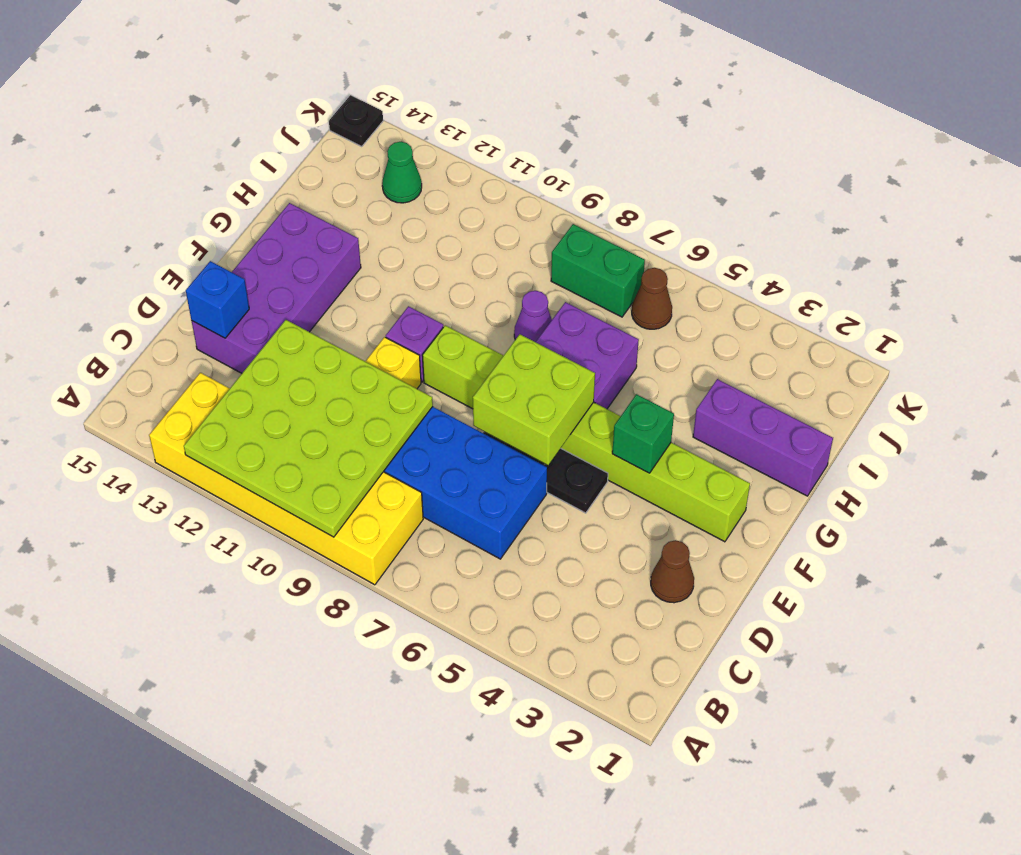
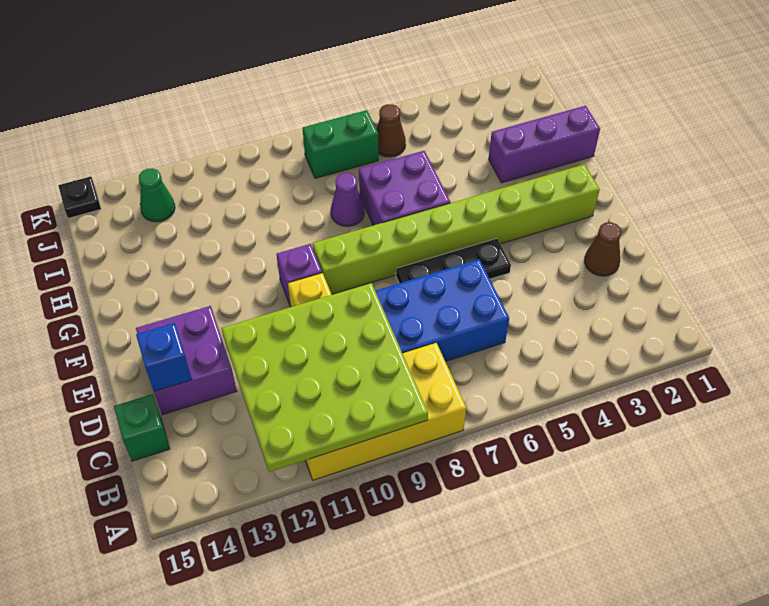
yellow 2x6 brick [149,373,423,585] -> yellow 2x4 brick [305,343,466,480]
purple 2x4 brick [192,203,361,373] -> purple 2x2 brick [136,306,237,415]
lime 2x2 brick [473,334,595,465] -> none
green 1x1 brick [612,394,674,473] -> green 1x1 brick moved to [114,394,170,461]

